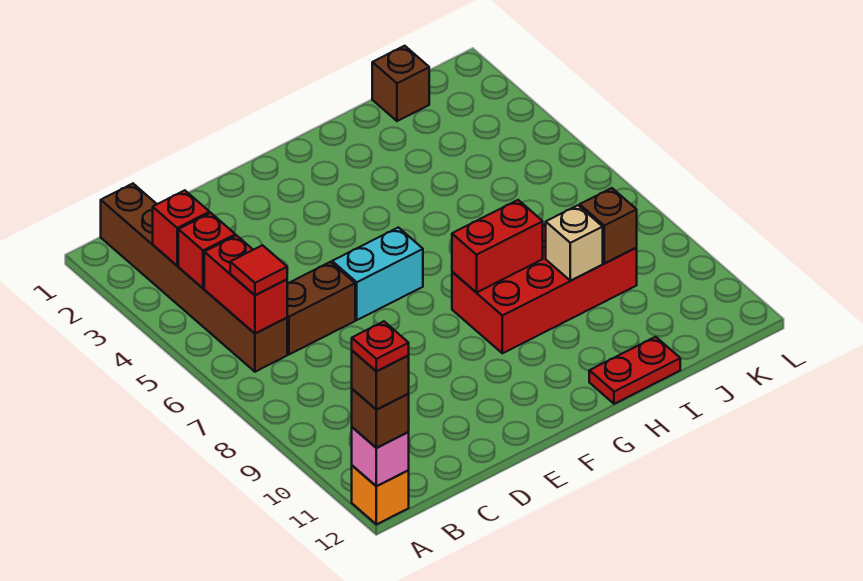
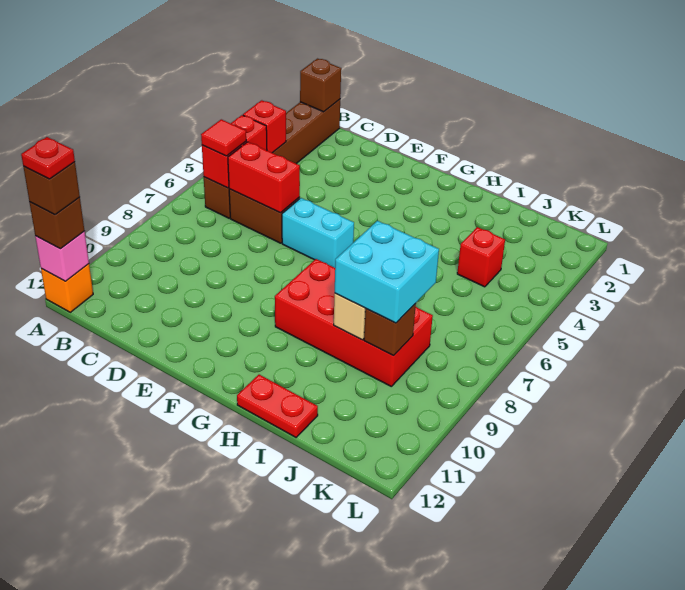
red 1x1 brick [153,190,210,266] -> red 1x1 brick moved to [457,227,505,287]
red 1x2 brick [452,200,543,293] -> red 1x2 brick moved to [228,142,300,213]
none -> cyan 2x2 brick [335,221,439,323]
brown 1x1 brick [372,46,429,121] -> brown 1x1 brick moved to [300,59,341,112]

